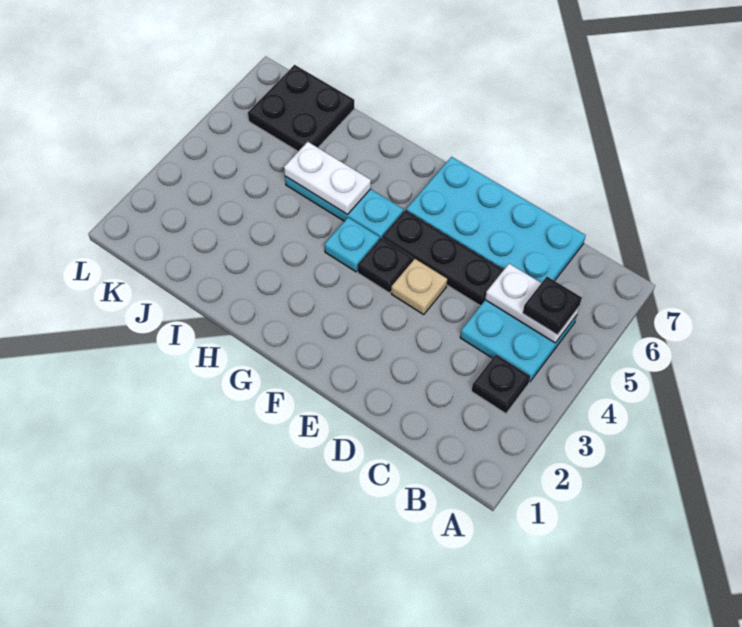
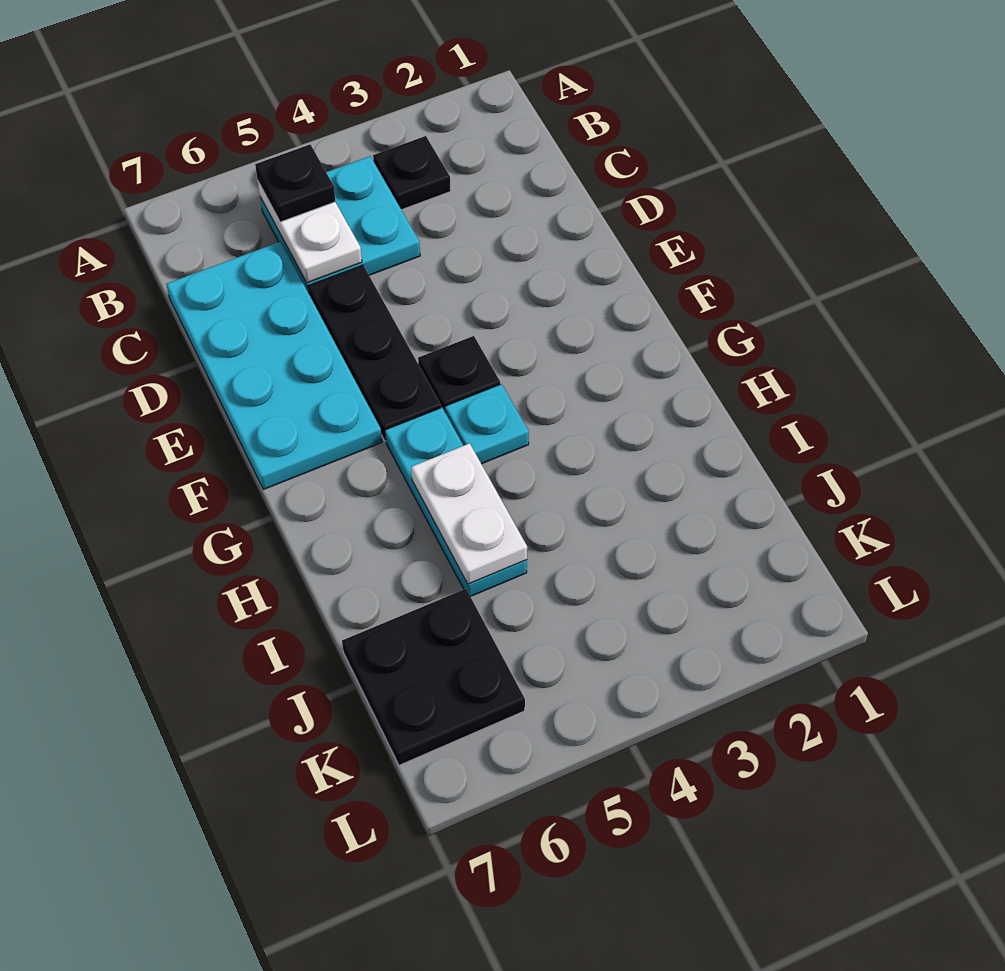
tan 1x1 plate [391,259,447,314] -> none

